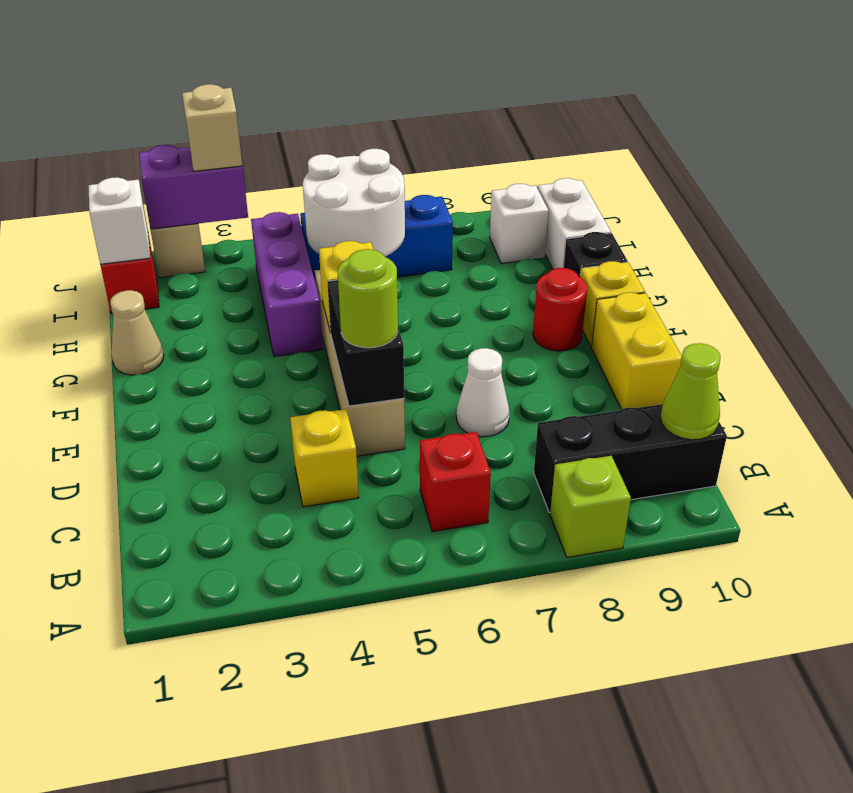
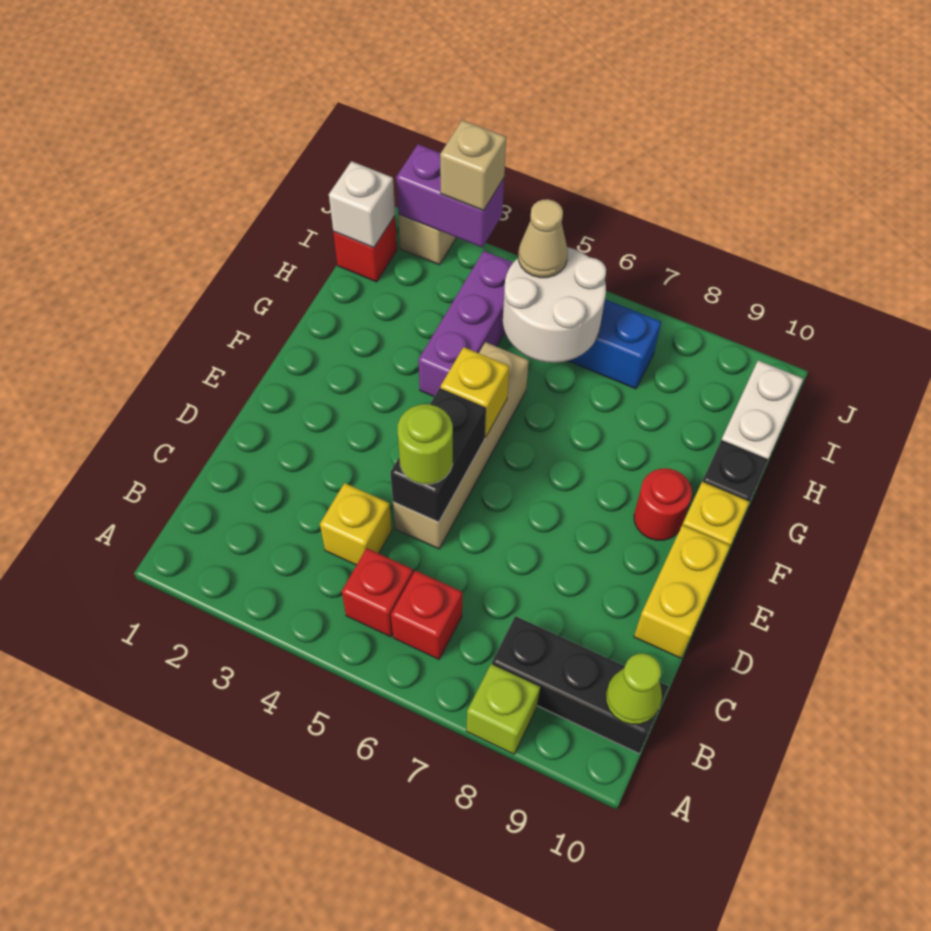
none -> red 1x1 brick [342,548,413,637]
white 1x1 cone [456,348,510,437] -> none
tan 1x1 cone [110,290,164,375] -> tan 1x1 cone moved to [518,199,568,278]
white 1x1 brick [490,184,549,264] -> none

